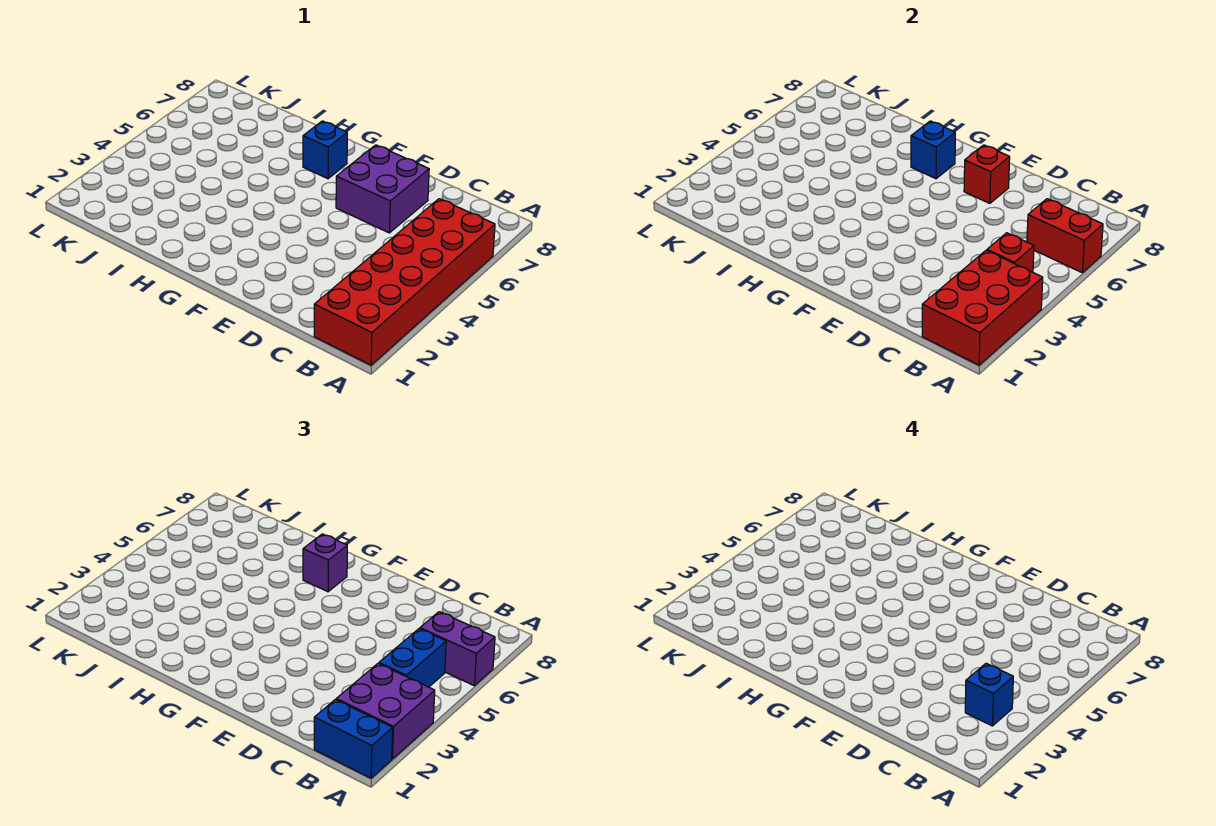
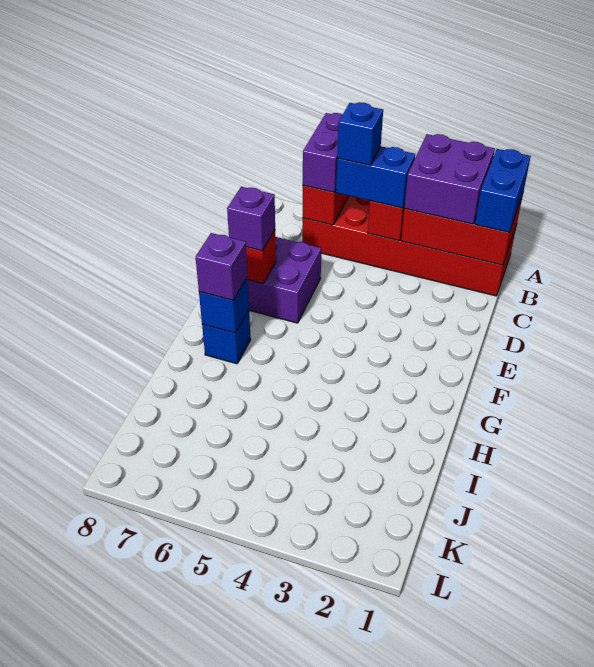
blue 1x1 brick [965,663,1013,726] -> blue 1x1 brick moved to [337,102,383,165]
none -> purple 1x1 brick [227,187,275,251]

